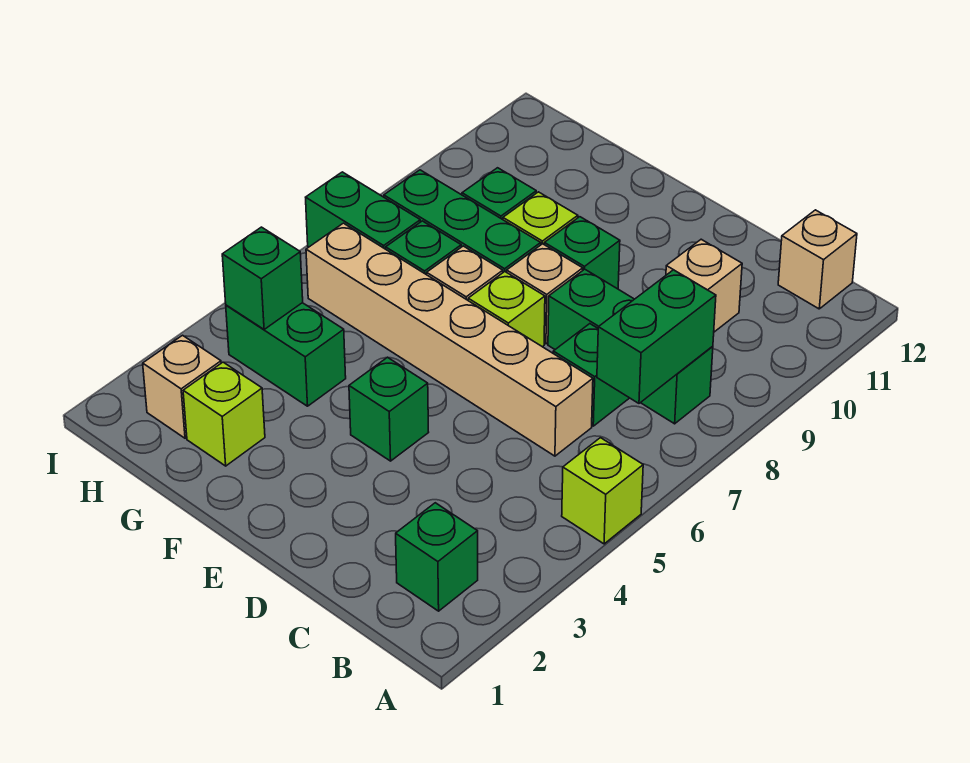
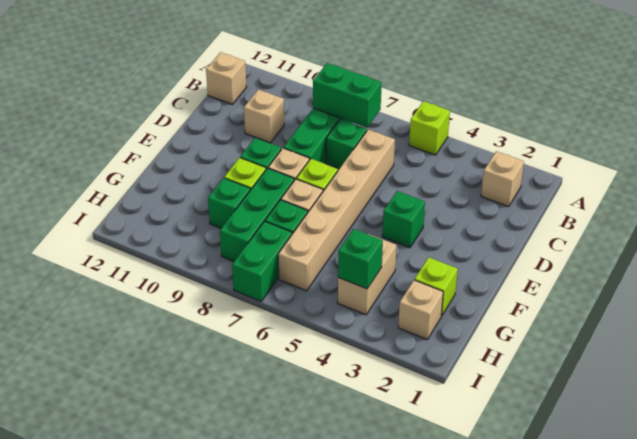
green 1x1 brick [396,503,478,611] -> tan 1x1 brick [481,151,524,207]
green 1x2 brick [226,303,346,406] -> tan 1x2 brick [338,234,396,315]

